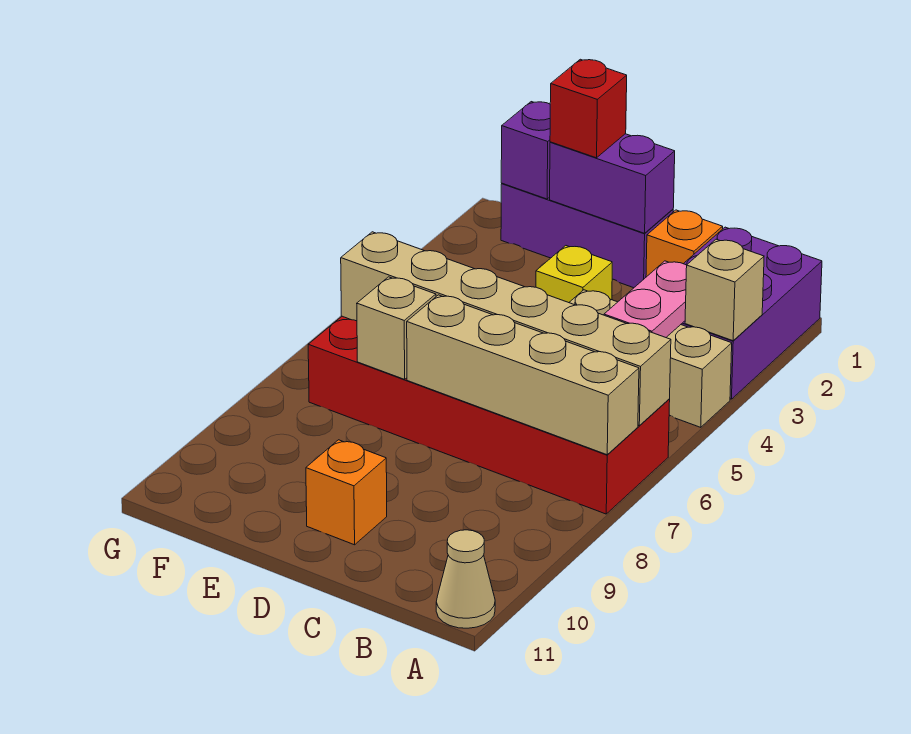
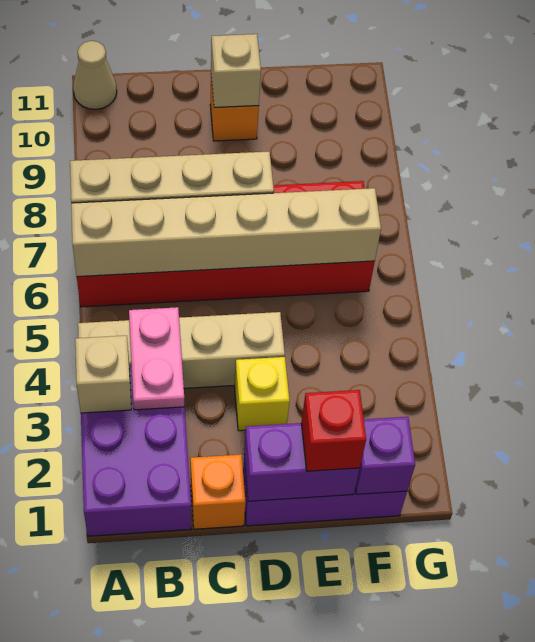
tan 1x3 brick [569,290,732,427] -> tan 1x4 brick [78,312,285,388]
tan 1x1 brick [357,277,436,379] -> tan 1x1 brick moved to [211,34,261,107]

